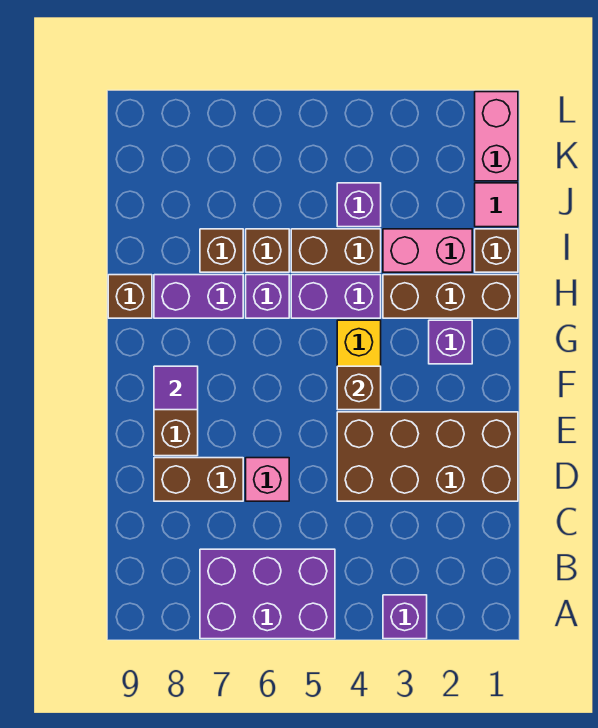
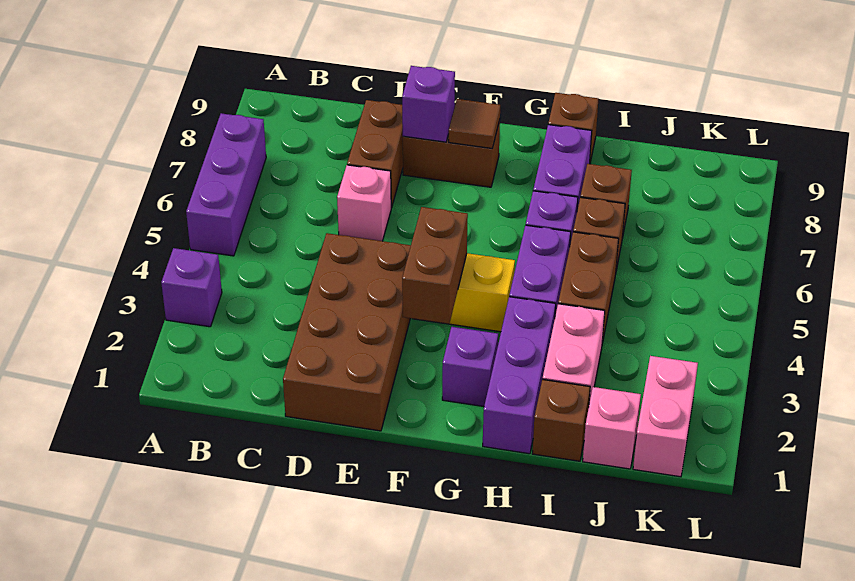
purple 2x3 brick [200,549,335,639] -> purple 1x3 brick [186,113,266,256]
brown 1x1 brick [337,366,381,410] -> brown 1x2 brick [402,207,468,324]
purple 1x1 tile [154,366,198,410] -> brown 1x1 tile [449,99,500,148]
brown 1x3 brick [383,275,518,318] -> purple 1x3 brick [483,297,556,454]
pink 1x1 tile [475,183,518,227] -> pink 1x1 brick [583,387,641,469]
purple 1x1 brick [337,183,381,227] -> purple 1x1 brick moved to [402,66,455,142]
pink 1x2 brick [475,92,518,181] -> pink 1x2 brick turned to [633,356,698,477]

